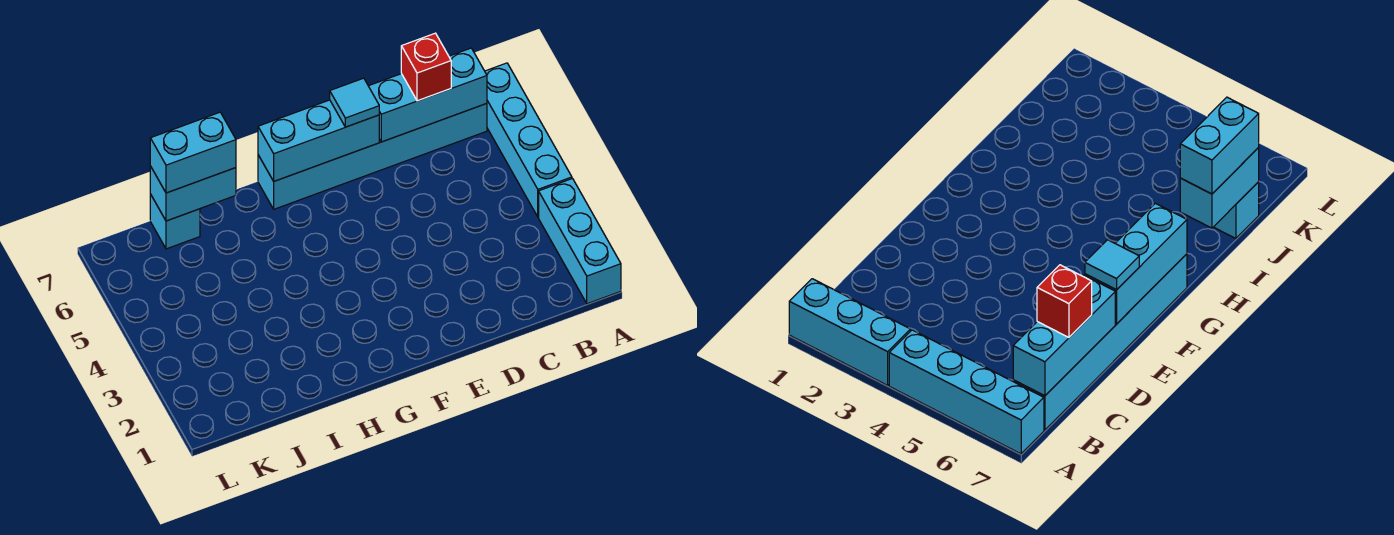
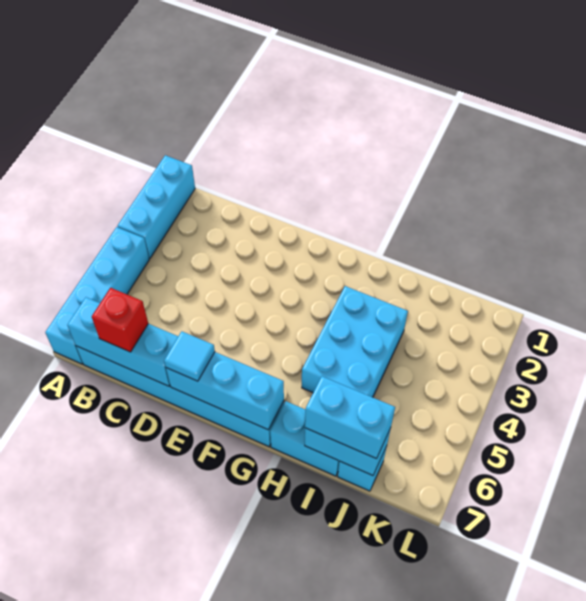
none -> cyan 2x3 brick [302,286,408,397]
none -> cyan 1x2 brick [270,401,339,476]

